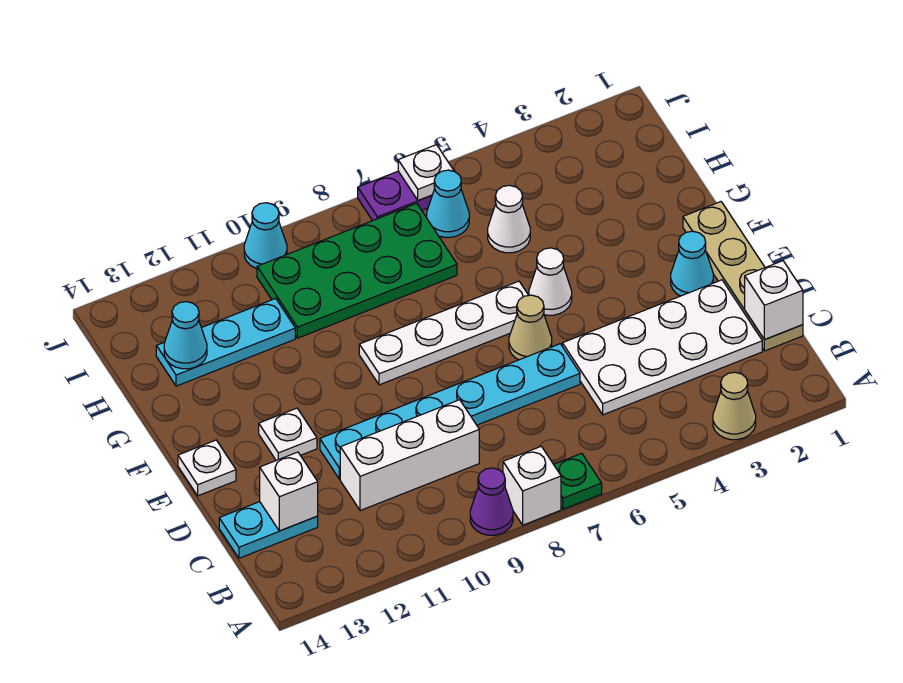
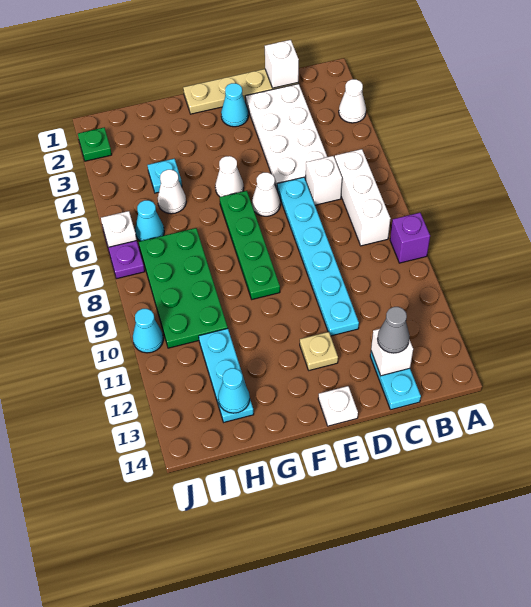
tan 1x1 cone [713,372,756,440] -> white 1x1 cone [339,79,366,123]
green 1x1 plate [554,453,602,509] -> green 1x1 plate moved to [78,128,112,161]
white 1x1 brick [503,446,561,525] -> white 1x1 brick moved to [306,156,342,205]
purple 1x1 cone [470,468,513,535] -> purple 1x1 brick [390,213,430,263]
white 1x3 brick [340,400,479,511] -> white 1x3 brick moved to [335,149,391,246]
none -> grey 1x1 cone [377,307,410,353]
tan 1x1 cone [509,295,552,360] -> white 1x1 cone [252,173,280,216]
white 1x1 plate [259,408,317,460] -> tan 1x1 plate [300,332,338,370]
white 1x4 plate [359,281,529,385] -> green 1x4 plate [220,191,280,299]
none -> cyan 1x1 plate [148,159,182,193]

